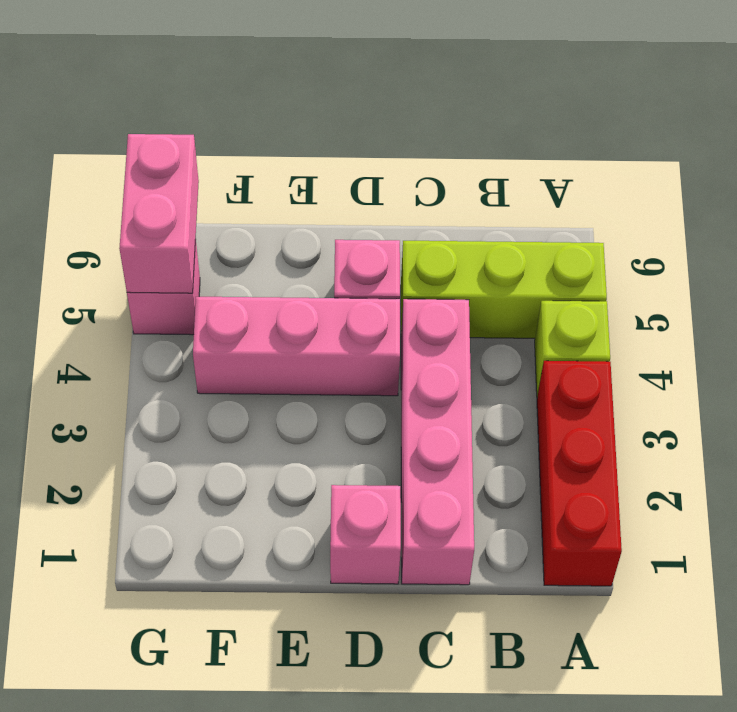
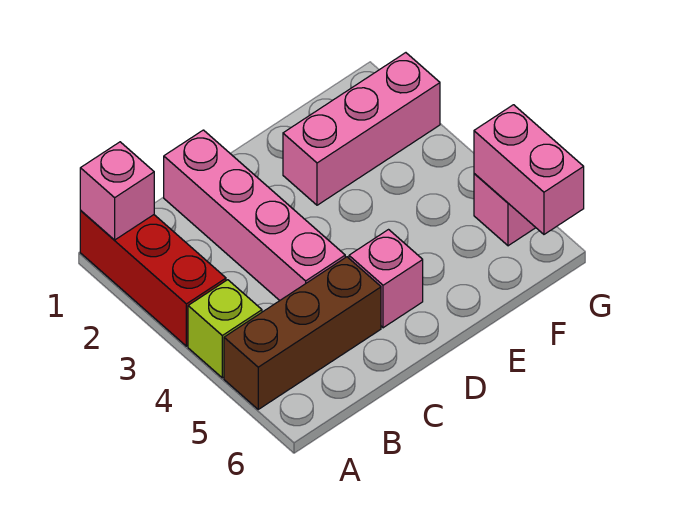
lime 1x3 brick [401,241,607,338] -> brown 1x3 brick [224,257,381,409]
pink 1x1 brick [330,485,401,584] -> pink 1x1 brick moved to [80,142,154,240]
pink 1x3 brick [193,297,400,396] -> pink 1x3 brick moved to [283,53,440,205]

